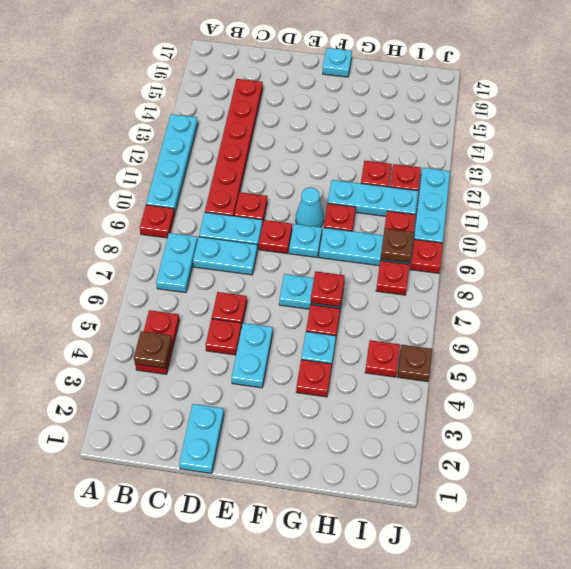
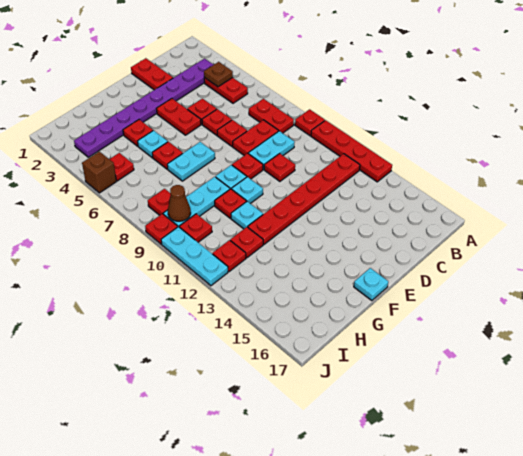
cyan 1x4 plate [146,114,198,214] -> red 1x4 plate [311,120,392,182]
none -> purple 1x8 plate [74,58,214,157]
cyan 1x2 plate [156,233,198,293] -> red 1x2 plate [249,99,294,133]
cyan 1x2 plate [193,237,257,275] -> red 1x2 plate [233,120,278,155]
red 1x6 plate [205,79,263,216] -> red 1x6 plate turned to [248,154,360,244]
cyan 1x2 plate [179,404,224,474] -> red 1x2 plate [131,58,173,90]
cyan 1x2 plate [231,323,273,388] -> red 1x2 plate [157,99,201,135]
cyan 1x1 cone [296,187,324,227] -> cyan 1x1 plate [232,177,263,204]
red 1x1 plate [311,271,345,307] -> red 1x1 plate moved to [217,120,247,146]
cyan 1x3 plate [328,180,418,216] -> cyan 1x1 plate [231,201,263,229]
brown 1x1 plate [381,228,414,263] -> brown 1x1 cone [168,185,191,221]
brown 1x1 plate [397,345,432,382] -> brown 1x1 brick [82,151,116,193]

